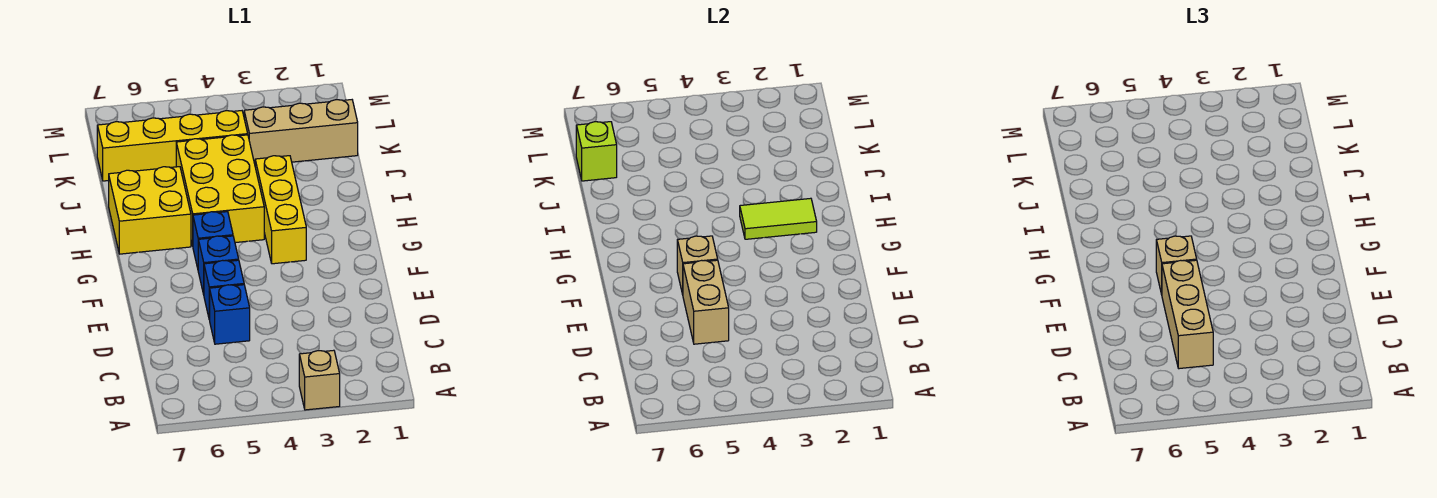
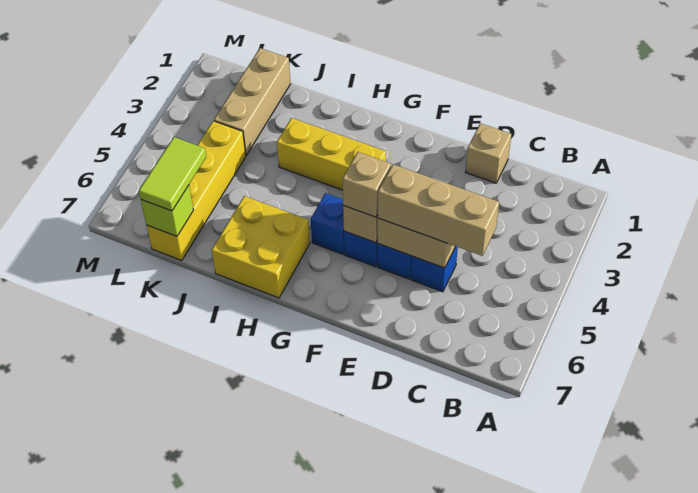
tan 1x1 brick [299,350,340,410] -> tan 1x1 brick moved to [466,123,511,183]
lime 1x2 tile [740,198,817,239] -> lime 1x2 tile moved to [139,137,206,211]
yellow 2x3 brick [176,135,264,246] -> none

